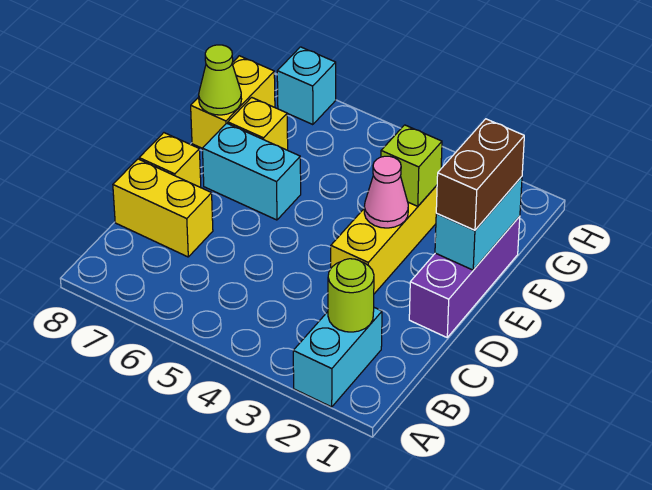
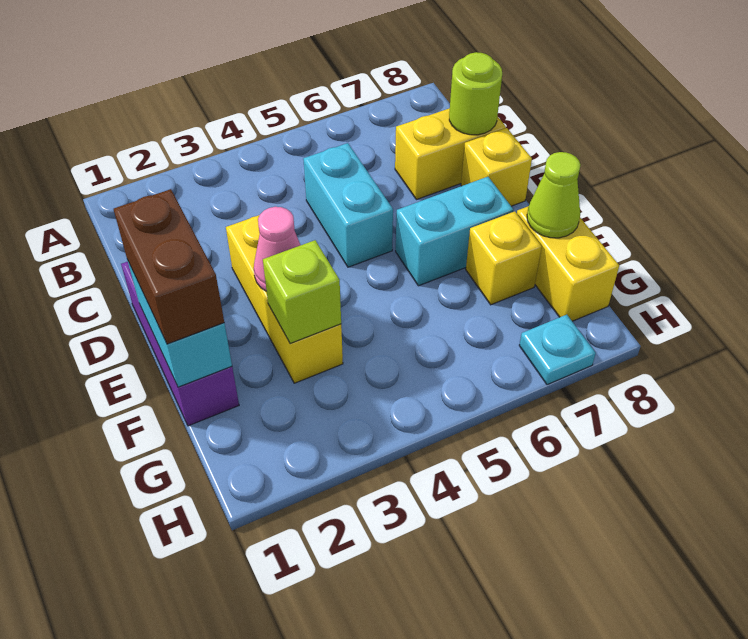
cyan 1x2 brick [293,308,382,407] -> cyan 1x2 brick moved to [303,143,393,267]
lime 1x1 round brick [328,259,374,332] -> lime 1x1 round brick moved to [449,52,502,135]
cyan 1x1 brick [277,47,336,125] -> cyan 1x1 plate [519,315,596,385]

